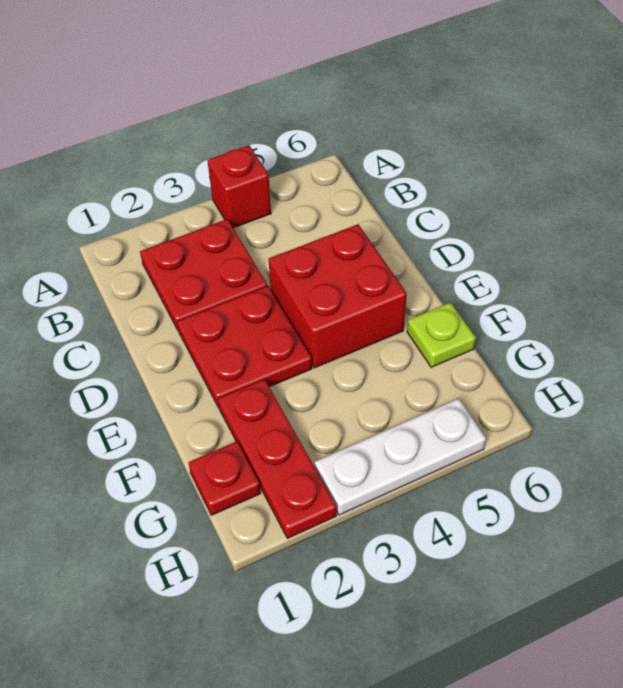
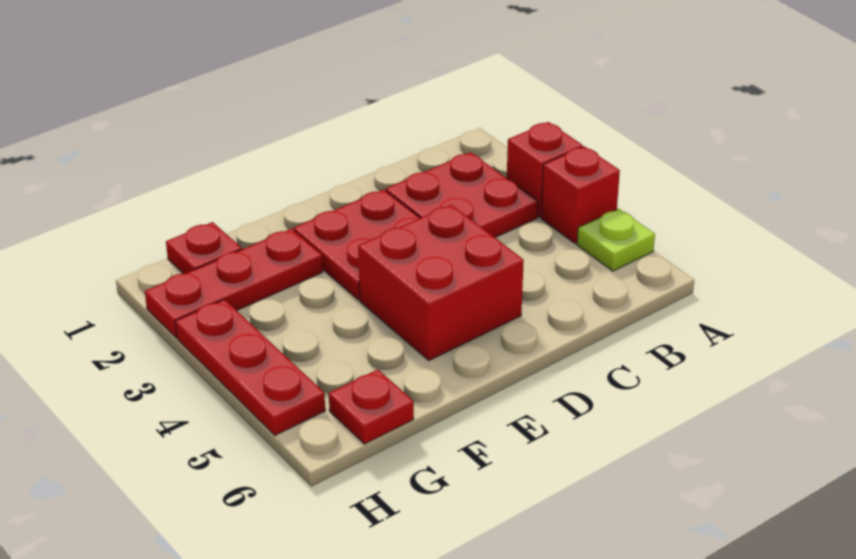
none -> red 1x1 brick [507,122,583,217]
lime 1x1 plate [407,303,476,367] -> lime 1x1 plate moved to [577,209,655,271]
none -> red 1x1 plate [329,370,414,444]
white 1x3 plate [315,399,486,515] -> red 1x3 plate [175,299,325,435]

